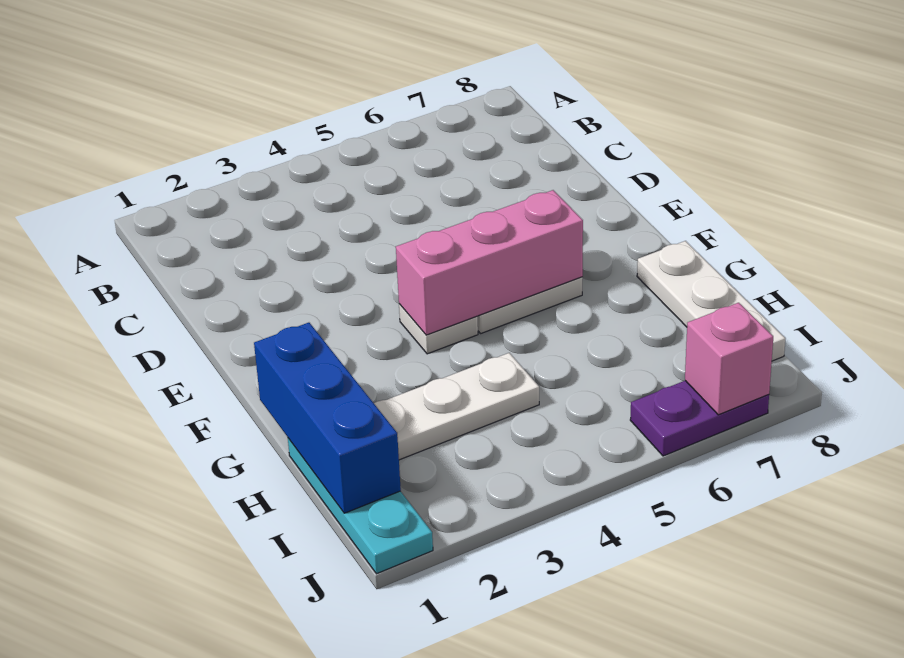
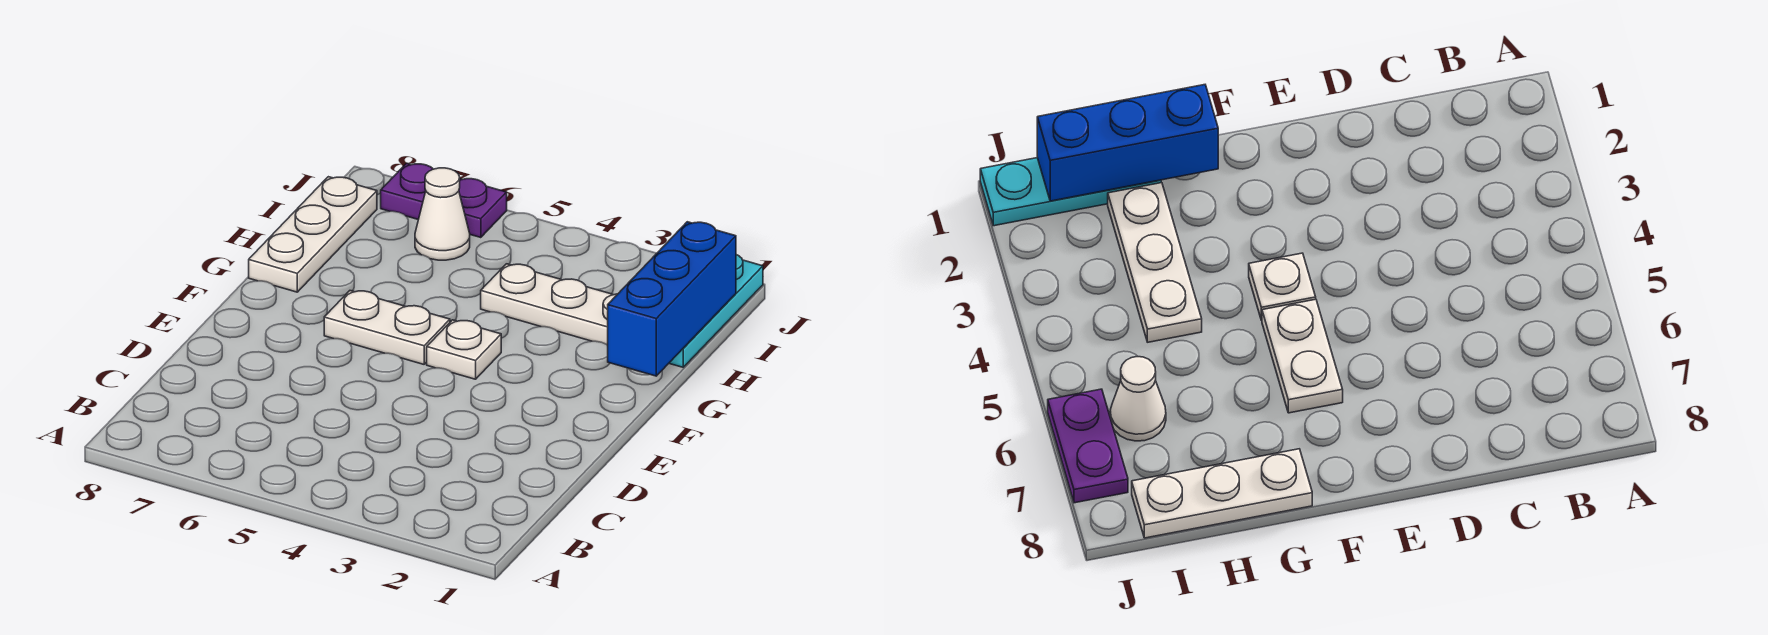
pink 1x3 brick [396,190,583,335] -> none
none -> white 1x1 cone [415,168,470,260]
pink 1x1 brick [685,303,773,415] -> none

